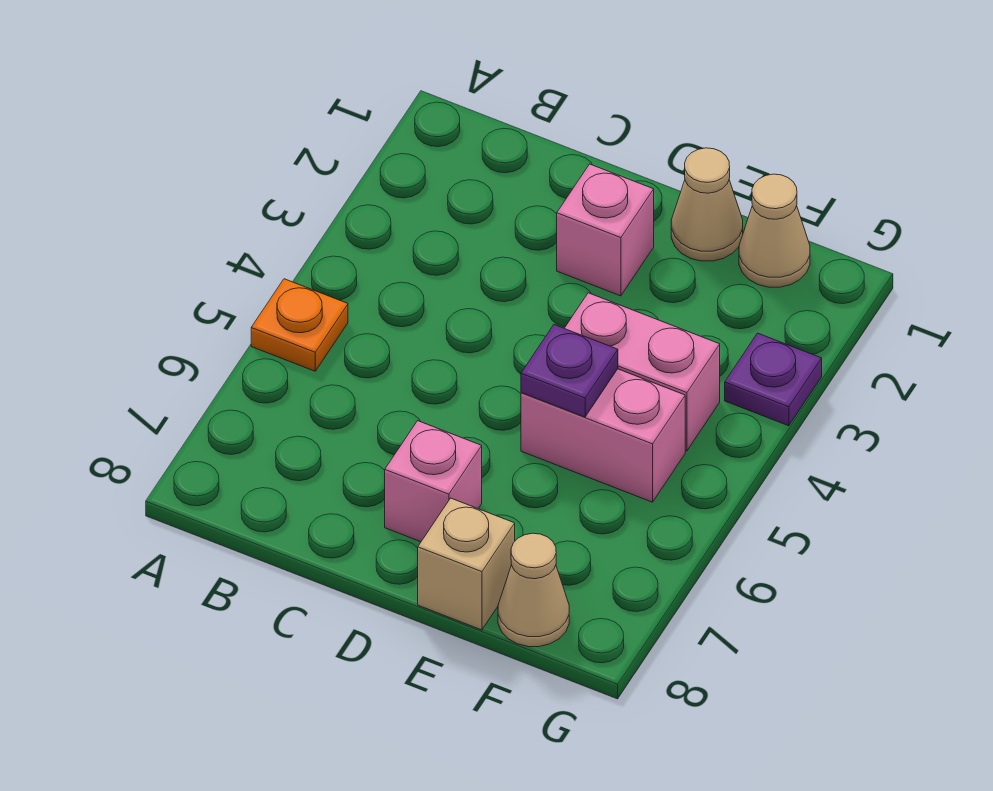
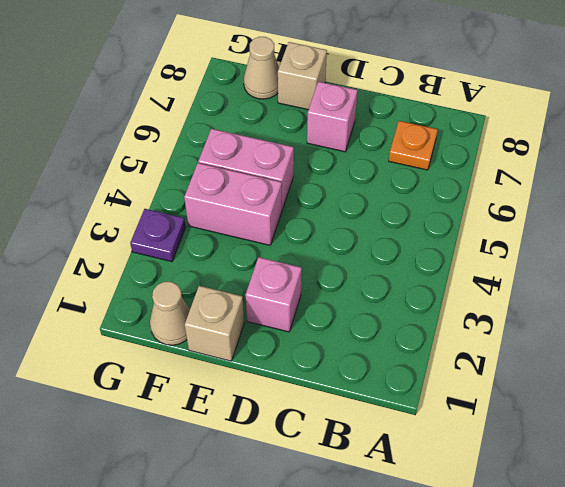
orange 1x1 plate [251,279,348,371] -> orange 1x1 plate moved to [389,121,438,170]
tan 1x1 cone [671,148,743,261] -> tan 1x1 brick [185,286,244,361]
purple 1x1 plate [521,325,618,417] -> none

